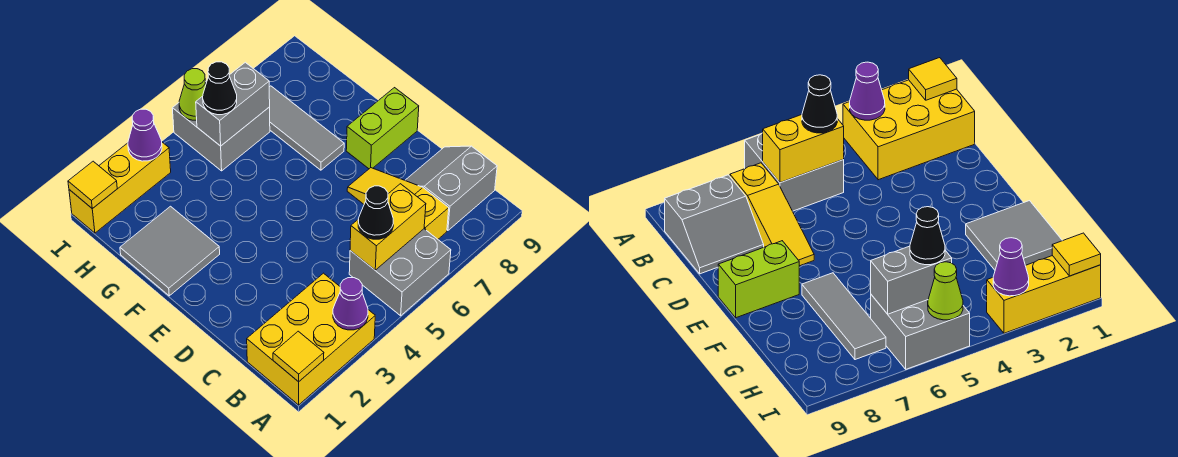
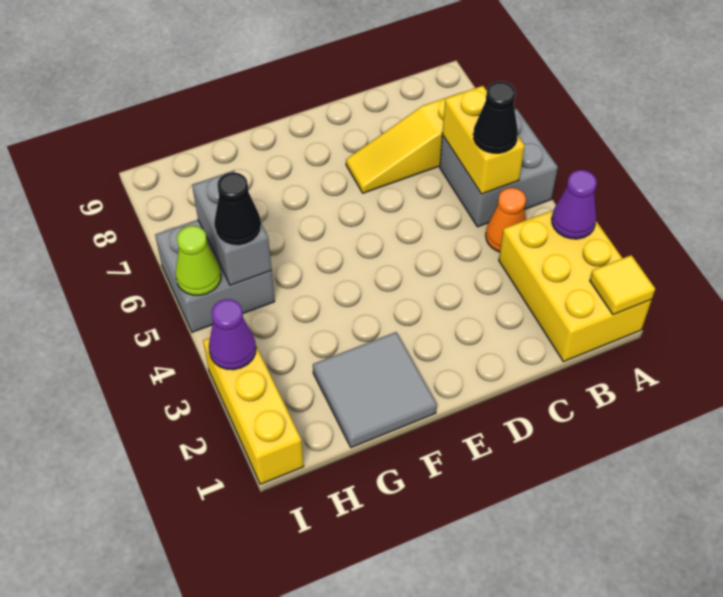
none -> orange 1x1 cone [486,188,526,252]
grey 2x2 slope [405,146,497,231] -> none
lime 1x2 brick [346,88,419,169] -> none
grey 1x3 tile [269,86,344,170] -> none
yellow 1x1 tile [68,161,117,209] -> none

